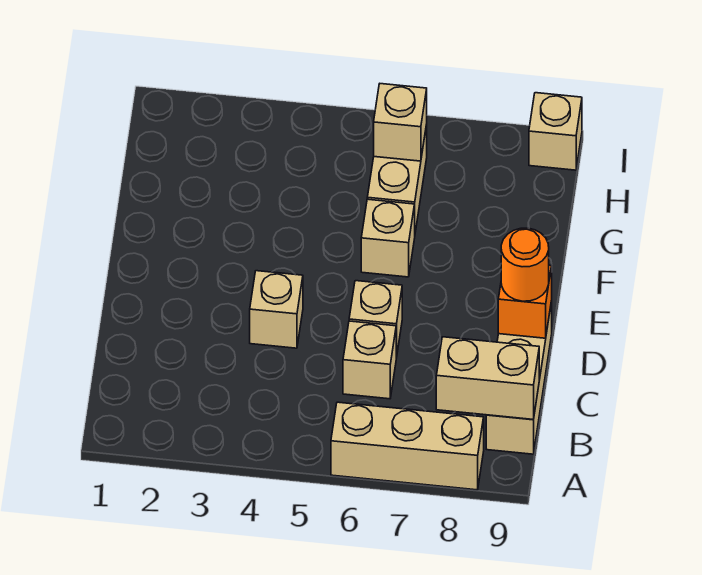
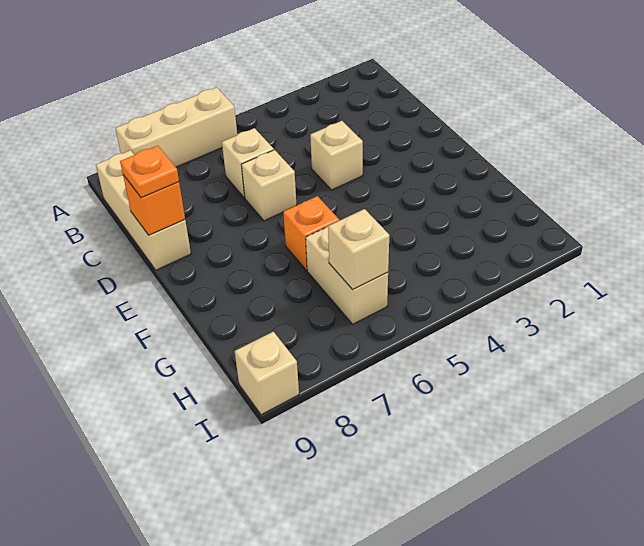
tan 1x2 brick [436,337,539,420] -> none
orange 1x1 round brick [501,228,549,301] -> orange 1x1 plate [120,146,179,198]
tan 1x1 brick [361,199,415,277] -> orange 1x1 brick [283,196,339,270]

